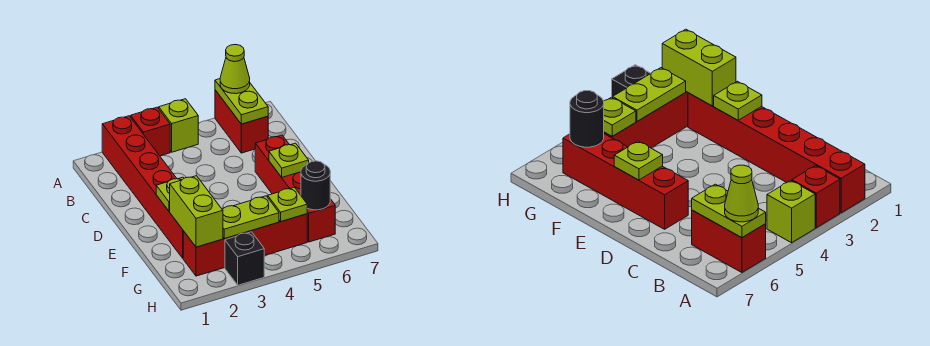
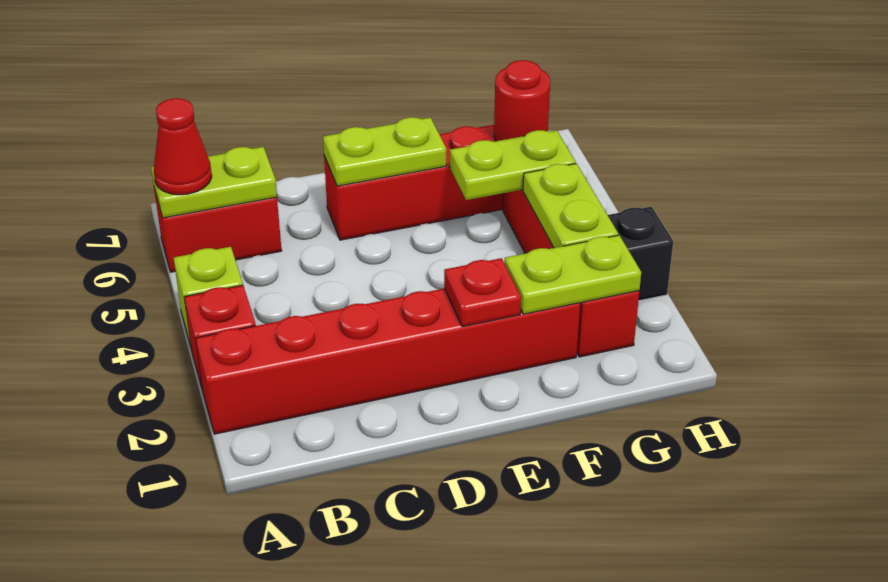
lime 1x1 cone [220,45,250,94] -> red 1x1 cone [154,98,212,195]
lime 1x1 plate [156,177,184,212] -> red 1x1 plate [444,258,521,327]
lime 1x1 plate [269,143,309,177] -> lime 1x2 plate [323,117,446,186]
lime 1x2 brick [170,176,223,247] -> lime 1x2 plate [504,235,641,314]
lime 1x1 plate [268,187,307,221] -> lime 1x2 plate [450,130,576,200]
black 1x1 round brick [301,161,330,210] -> red 1x1 round brick [494,60,550,141]

